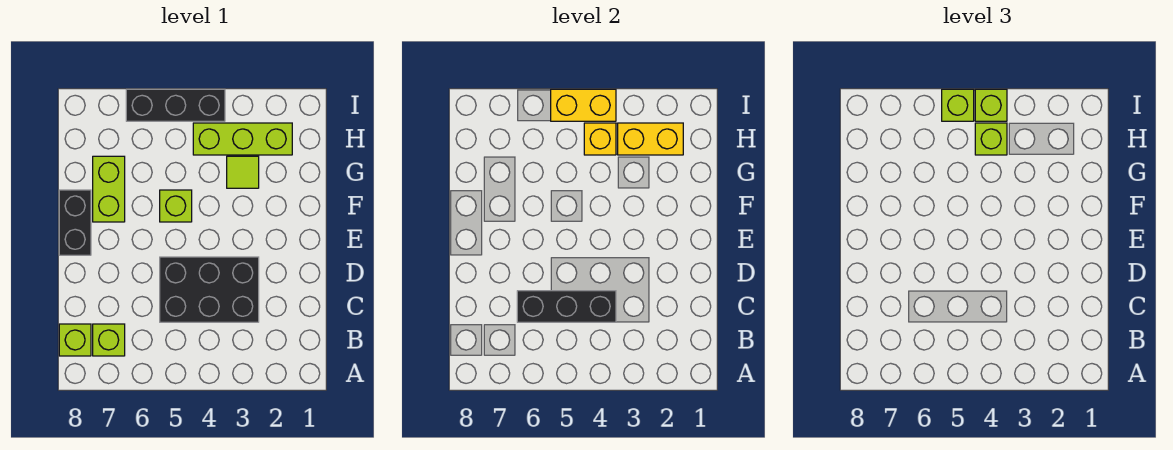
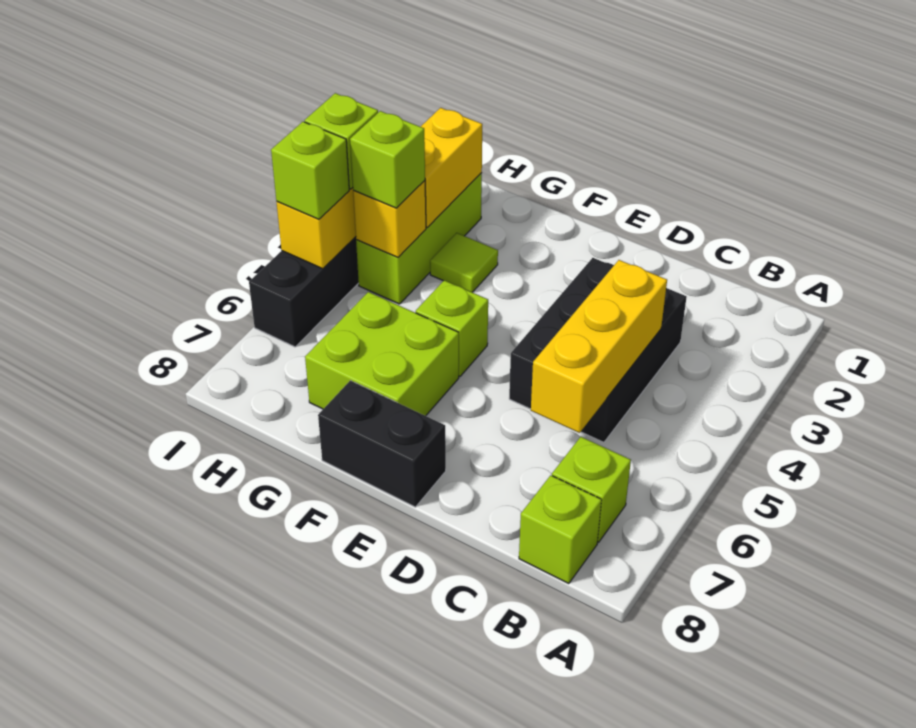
black 1x3 brick [517,291,616,322] -> yellow 1x3 brick [531,260,667,433]
lime 1x2 brick [93,156,125,222] -> lime 2x2 brick [305,292,459,416]

